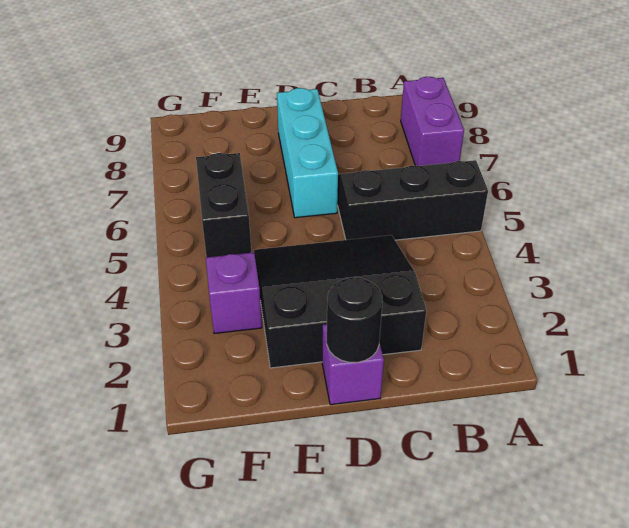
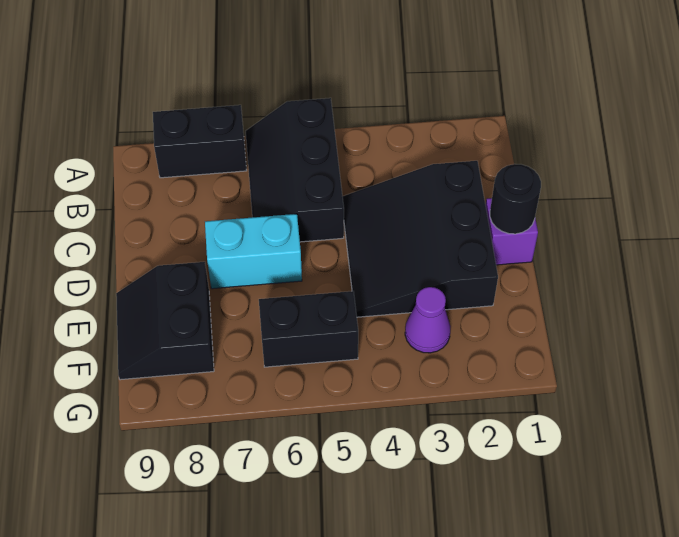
purple 1x2 brick [401,77,464,166] -> black 1x2 brick [153,105,247,178]
cyan 1x3 brick [277,88,338,218] -> cyan 1x2 brick [205,214,302,289]
none -> black 2x2 slope [116,262,214,380]
purple 1x1 brick [206,252,262,334] -> purple 1x1 cone [405,287,451,353]

